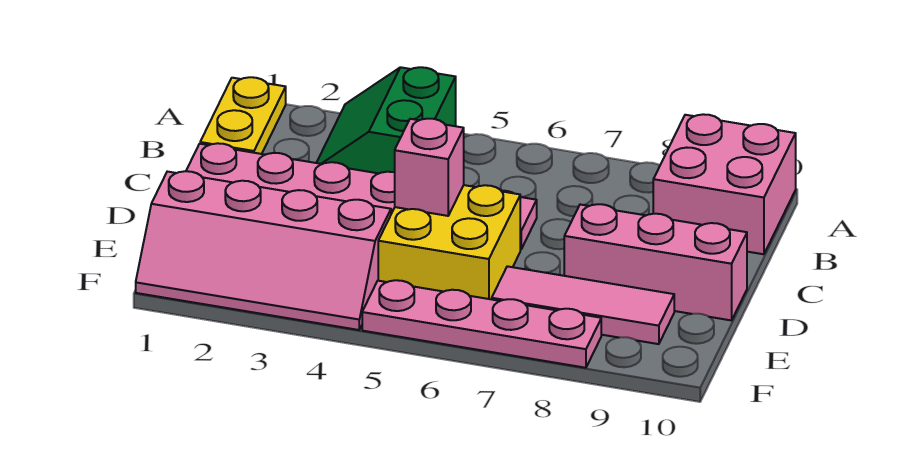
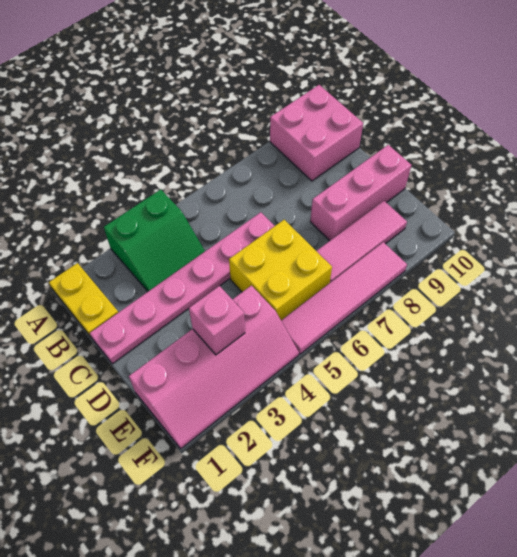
green 2x2 slope [317,67,456,173] -> green 2x2 slope turned to [104,189,205,291]
pink 1x1 brick [395,119,464,216] -> pink 1x1 brick moved to [189,286,245,355]
pink 1x4 plate [362,280,601,368] -> pink 1x4 tile [281,242,407,354]

